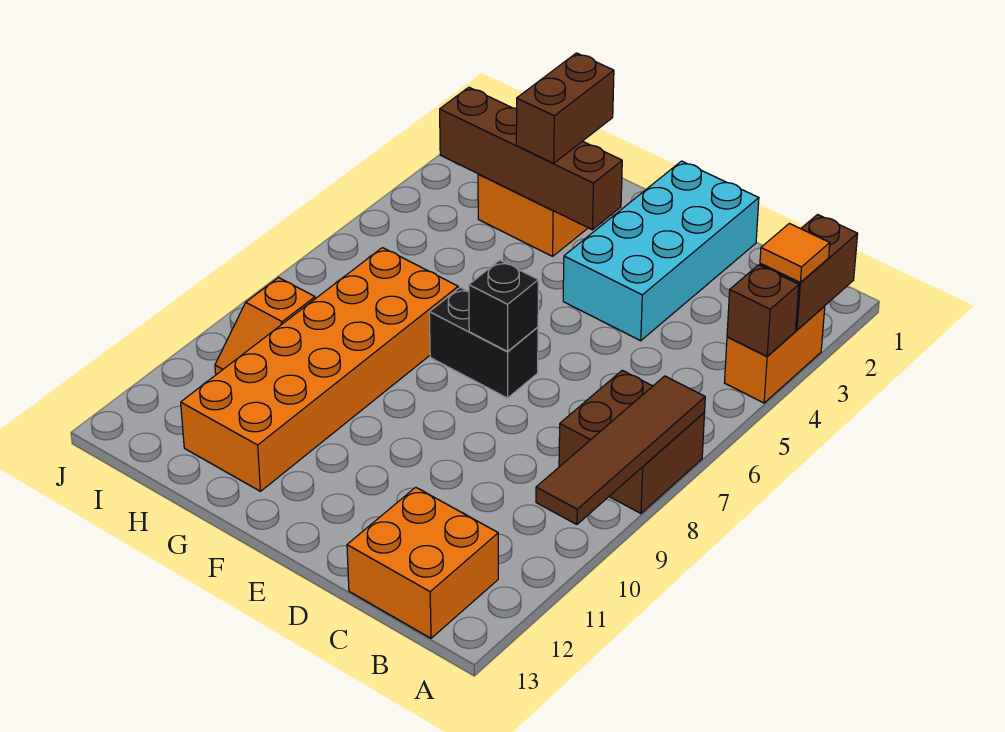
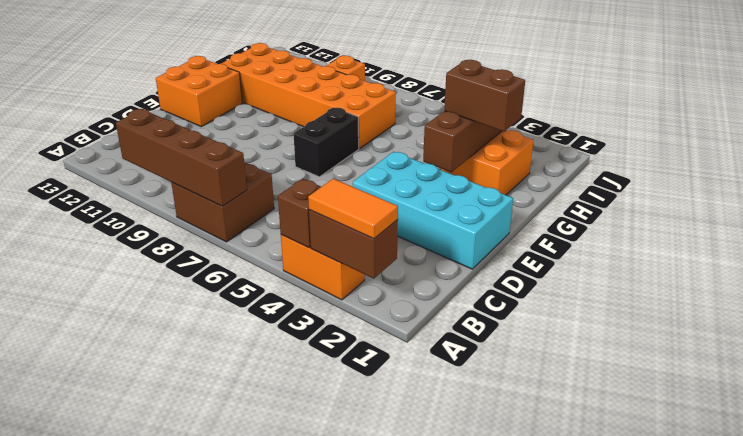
orange 1x1 tile [760,223,830,283] -> orange 1x2 tile [308,179,398,239]
brown 1x4 tile [536,376,705,524] -> brown 1x4 brick [116,109,247,206]
orange 2x2 brick [347,487,498,638] -> orange 2x2 brick moved to [156,56,242,127]
black 1x1 brick [469,260,538,351] -> none

